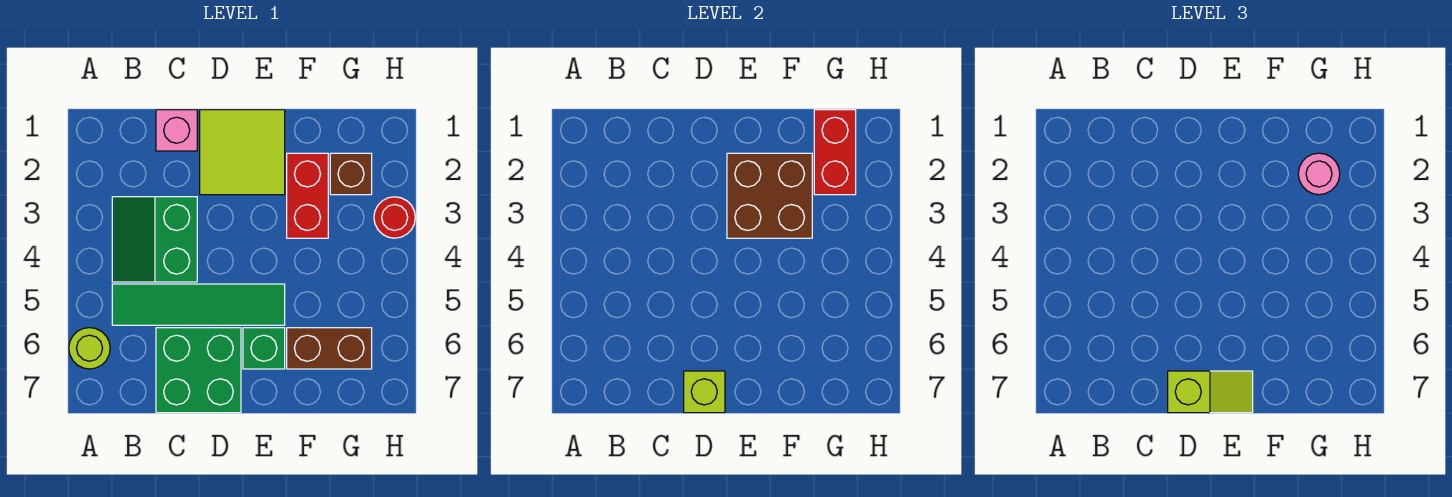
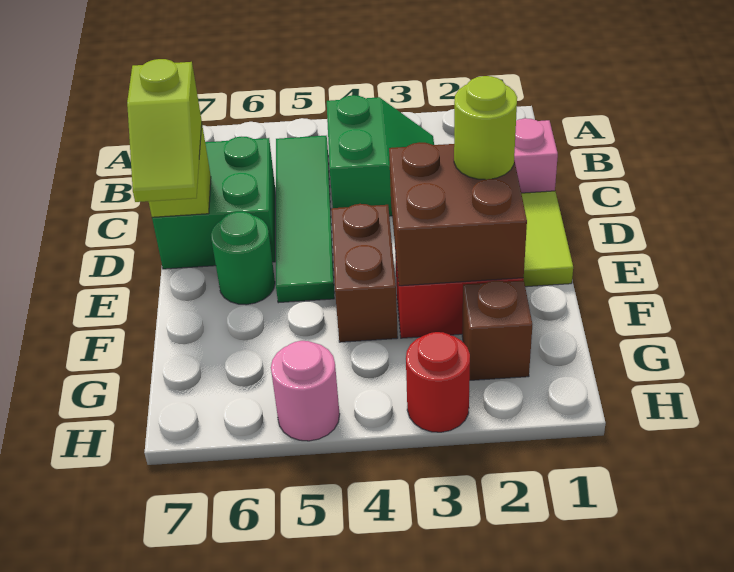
lime 1x1 round brick [69,328,110,369] -> lime 1x1 round brick moved to [454,76,517,180]
green 2x2 slope [112,197,197,282] -> green 2x2 slope turned to [327,95,434,216]
green 1x1 brick [243,328,285,369] -> green 1x1 round brick [211,212,275,305]
brown 1x2 brick [287,328,372,369] -> brown 1x2 brick moved to [331,204,398,342]
red 1x2 brick [814,110,856,195] -> none
pink 1x1 round brick [1298,153,1340,195] -> pink 1x1 round brick moved to [271,341,340,441]

